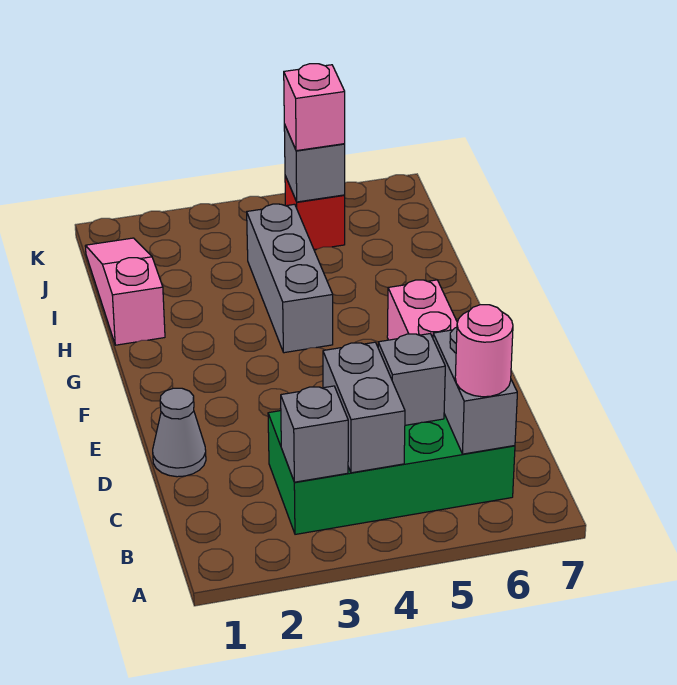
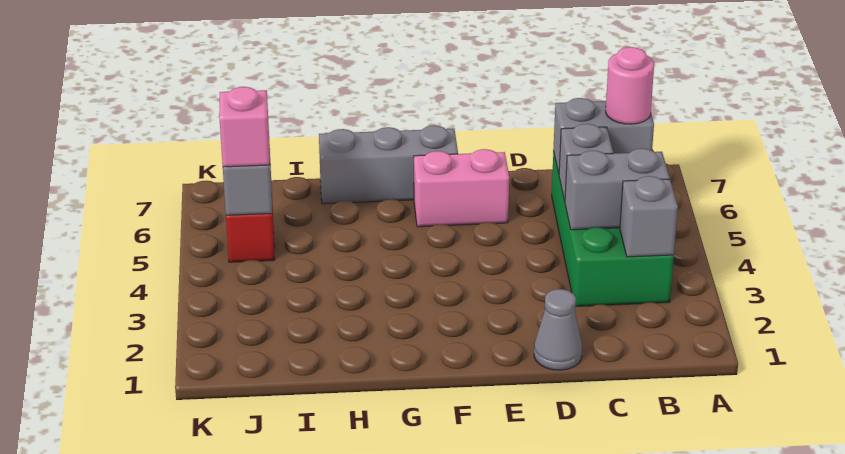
grey 1x3 brick [247,204,333,353] -> grey 1x3 brick moved to [319,126,458,204]
pink 1x3 slope [85,238,165,345] -> none

